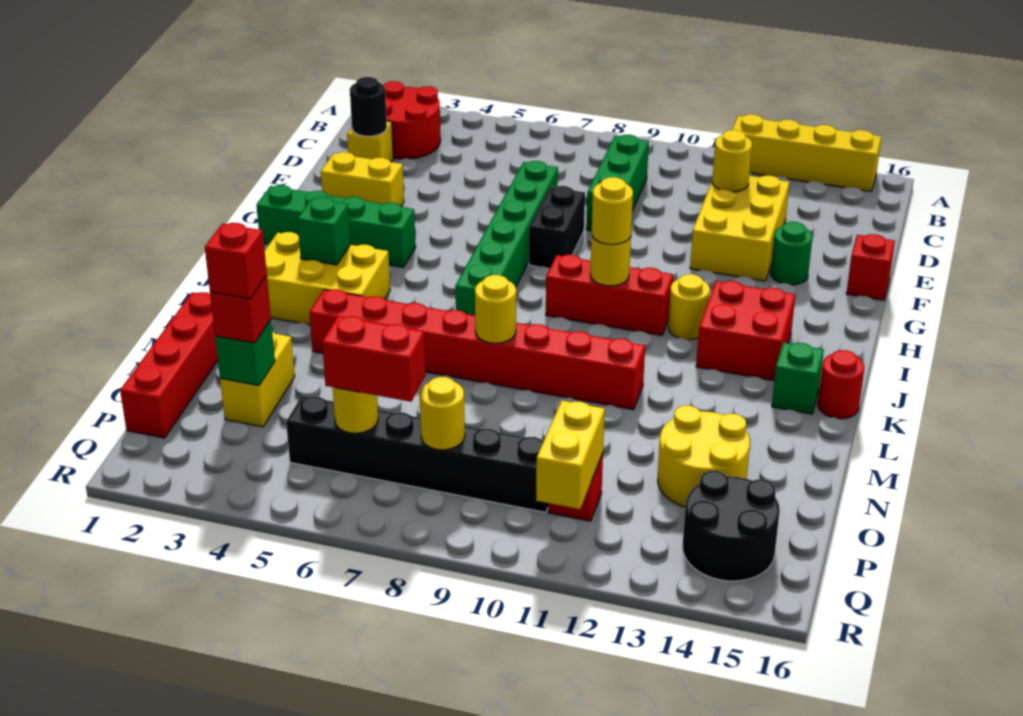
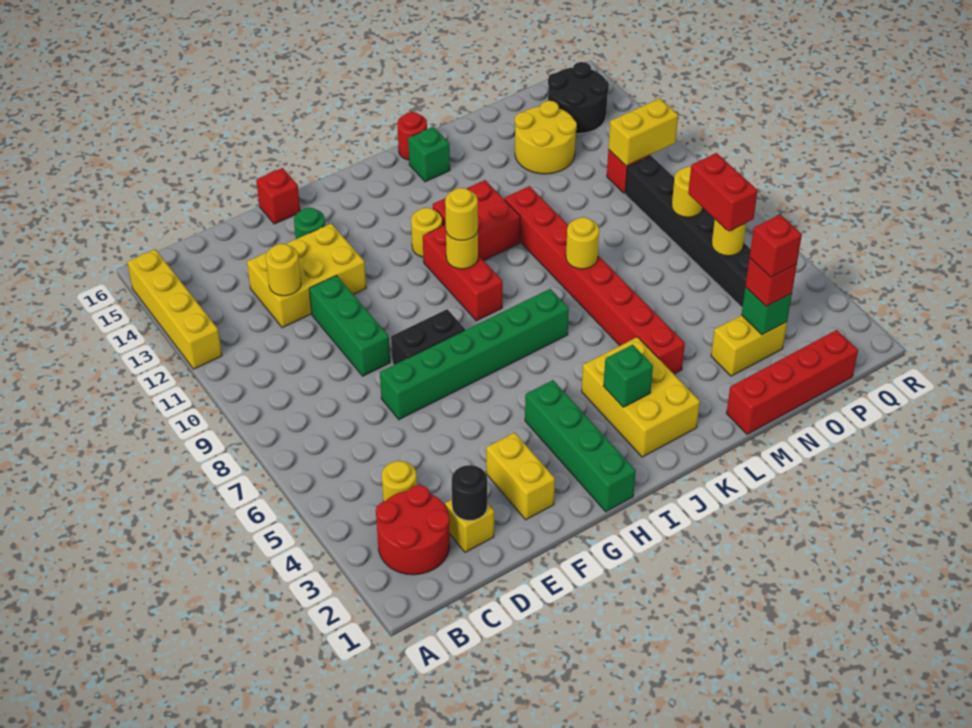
none -> yellow 1x1 round brick [382,461,417,502]
green 1x3 brick [586,135,649,231] -> green 1x3 brick turned to [309,275,390,376]
red 2x2 brick [696,281,795,381] -> red 2x2 brick moved to [433,180,520,260]

